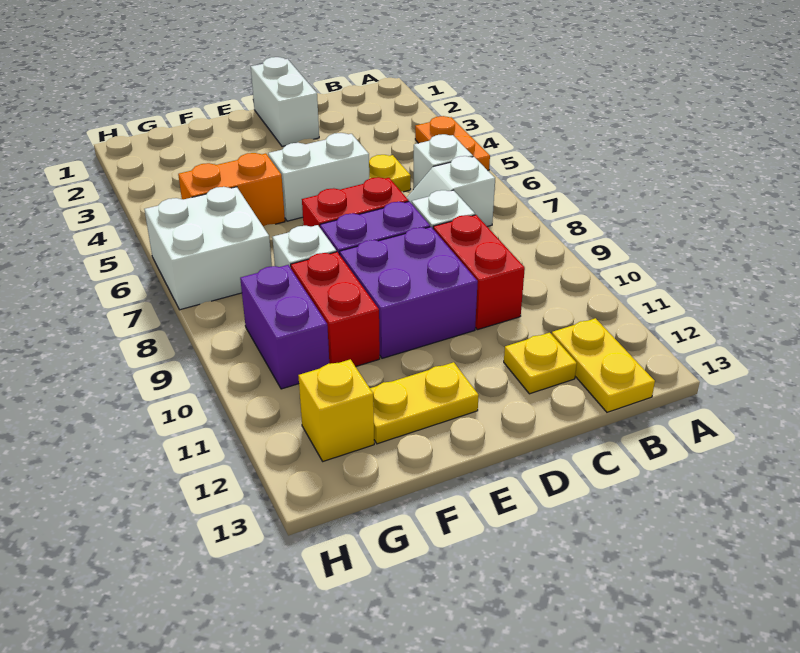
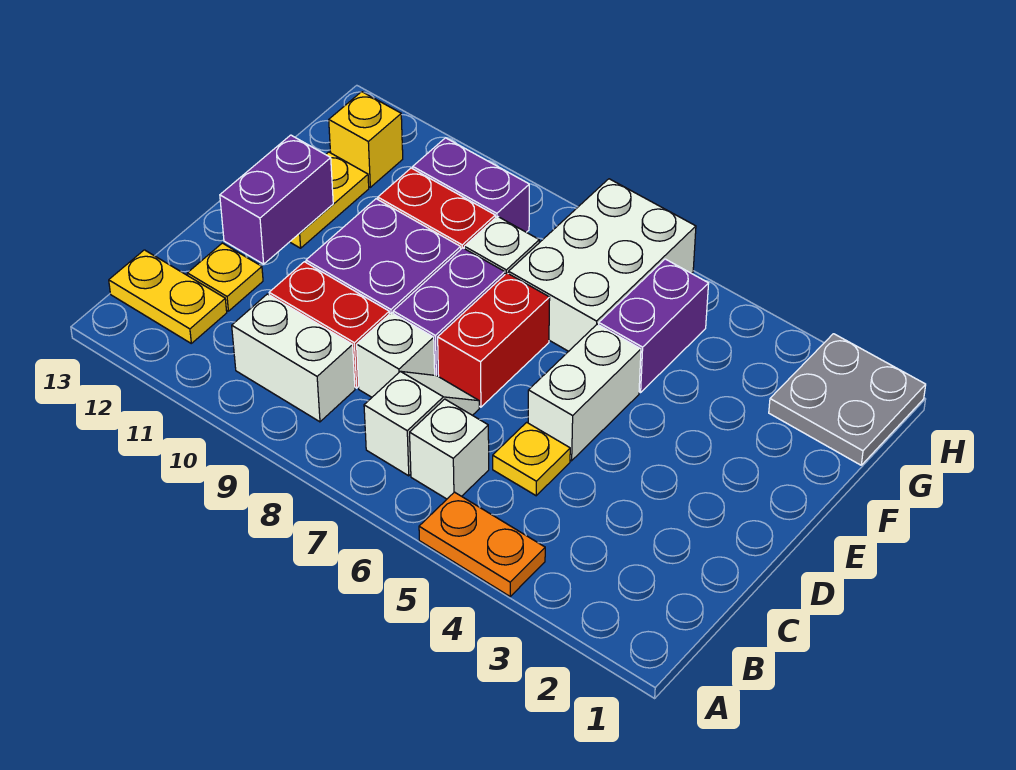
white 1x2 brick [251,57,319,146] -> white 1x2 brick moved to [232,294,355,422]
none -> purple 1x2 brick [220,135,333,264]
orange 1x2 brick [178,153,285,226] -> purple 1x2 brick [599,259,709,393]
none -> grey 2x2 plate [769,334,926,465]
white 2x2 brick [145,187,272,310] -> white 2x3 brick [509,179,696,351]

